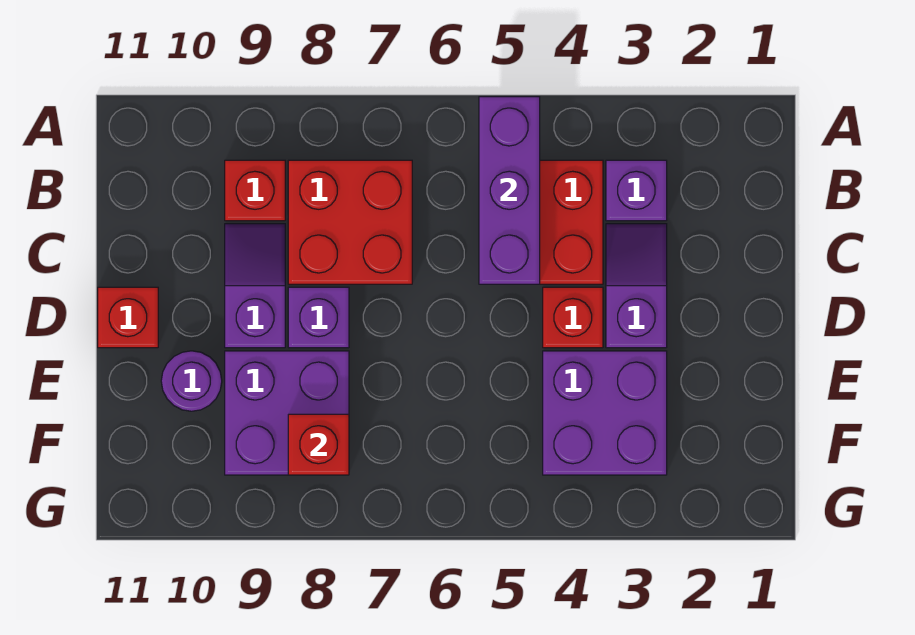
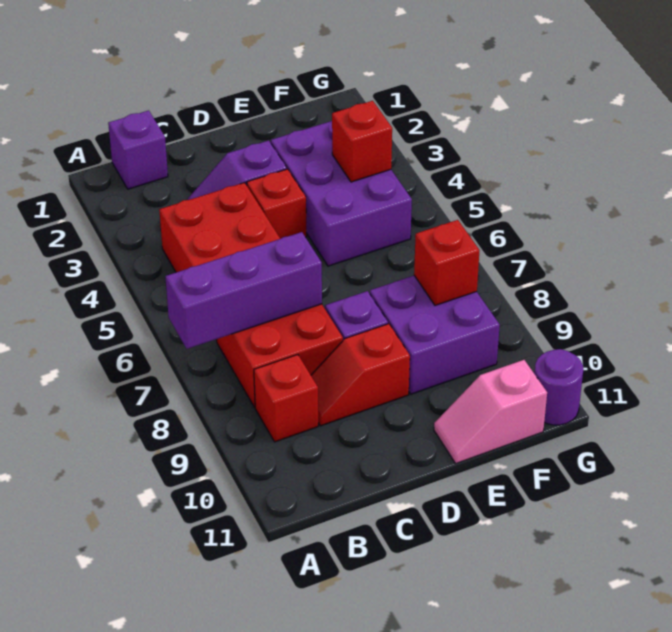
purple 1x3 brick [479,97,540,284] -> purple 1x3 brick moved to [165,232,322,349]
purple 1x1 brick [606,160,667,221] -> purple 1x1 brick moved to [108,110,168,189]
purple 1x2 slope [225,224,285,348] -> red 1x2 slope [311,324,410,426]
red 1x1 brick [98,287,158,348] -> red 1x1 brick moved to [332,101,392,182]
purple 2x2 brick [543,351,667,475] -> purple 2x3 brick [271,121,412,266]
purple 1x1 round brick [161,351,222,411] -> purple 1x1 round brick moved to [534,349,583,425]
none -> pink 1x2 slope [434,360,547,463]

